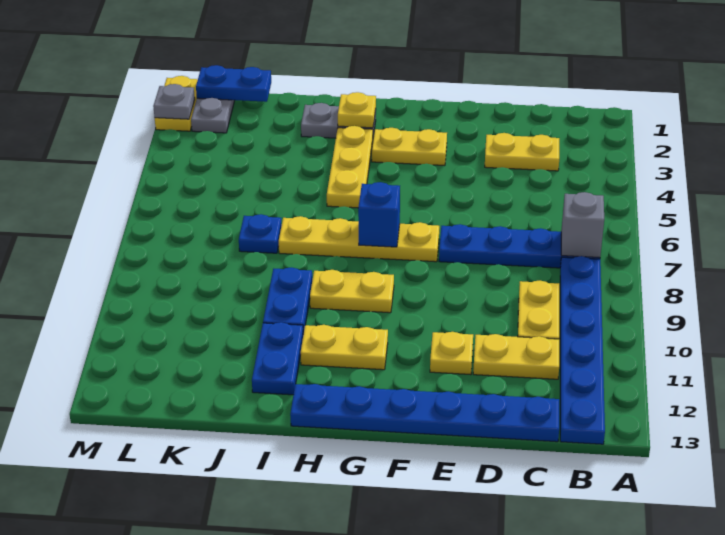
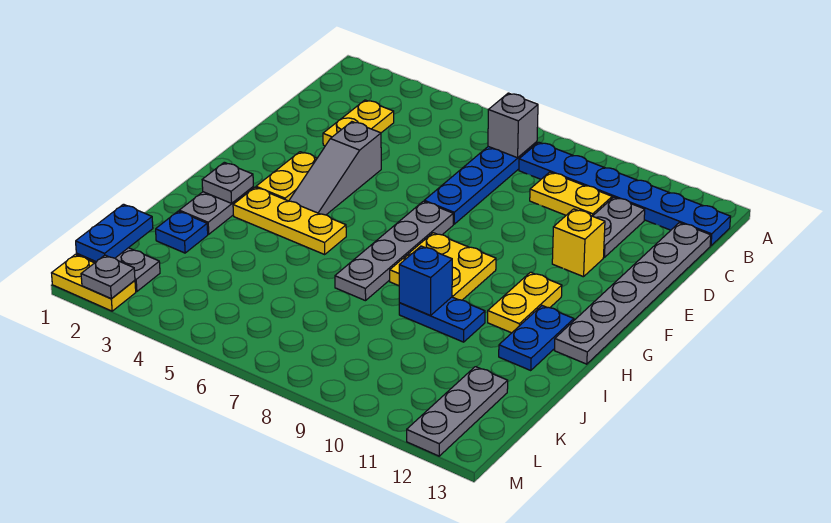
yellow 1x2 plate [473,334,559,379] -> grey 1x2 plate [593,197,645,257]
blue 1x6 plate [290,384,559,442] -> grey 1x6 plate [554,223,711,364]
none -> grey 1x3 slope [289,122,381,215]
yellow 1x1 plate [430,332,473,375] -> yellow 1x1 brick [552,209,605,277]
yellow 1x4 plate [279,216,439,262] -> grey 1x4 plate [335,201,453,301]
blue 1x1 brick [358,182,400,247] -> blue 1x1 brick moved to [399,246,452,315]
yellow 1x2 plate [310,270,394,313] -> yellow 2x2 plate [390,233,496,300]
yellow 1x1 plate [338,92,376,128] -> grey 1x1 plate [202,162,253,203]
blue 1x2 plate [252,322,303,395] -> blue 1x2 plate turned to [499,306,574,371]
blue 1x1 plate [239,214,282,253] -> blue 1x1 plate moved to [156,211,208,253]
none -> grey 1x3 plate [407,367,508,456]

